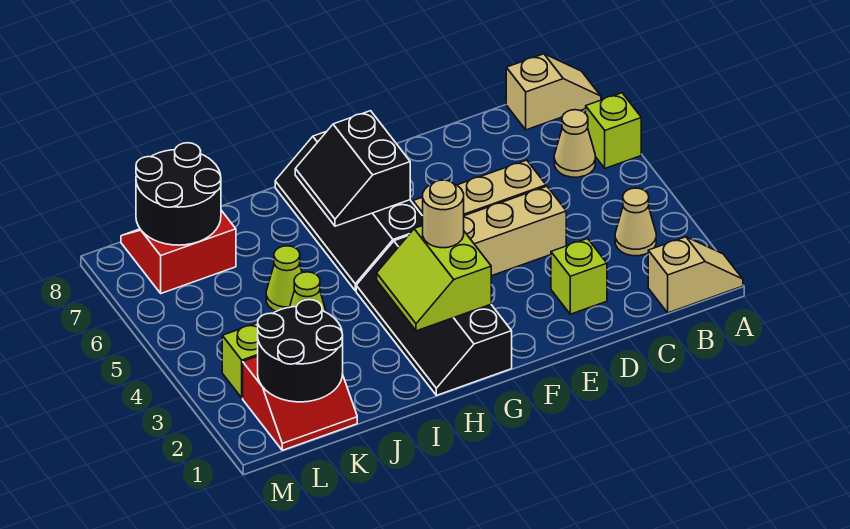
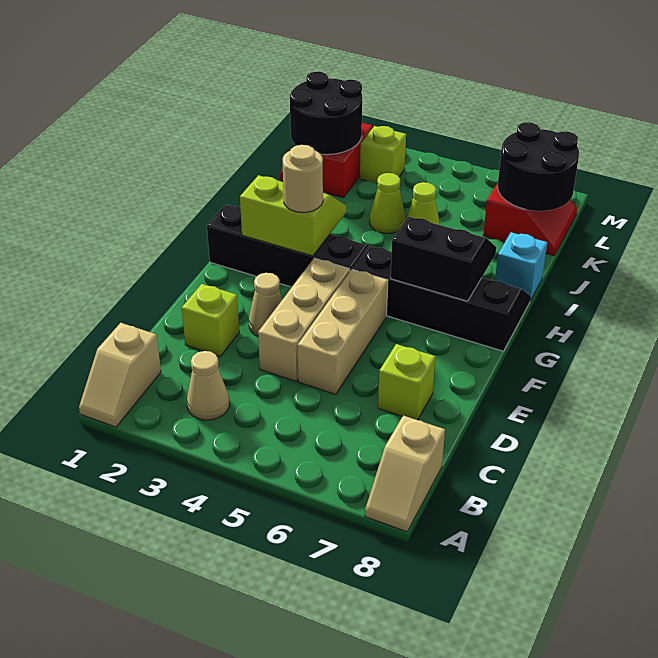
lime 1x1 brick [586,93,641,168] -> lime 1x1 brick moved to [378,344,436,420]
tan 1x1 cone [554,110,595,177] -> tan 1x1 cone moved to [249,273,282,336]
none -> cyan 1x1 brick [495,232,547,301]

